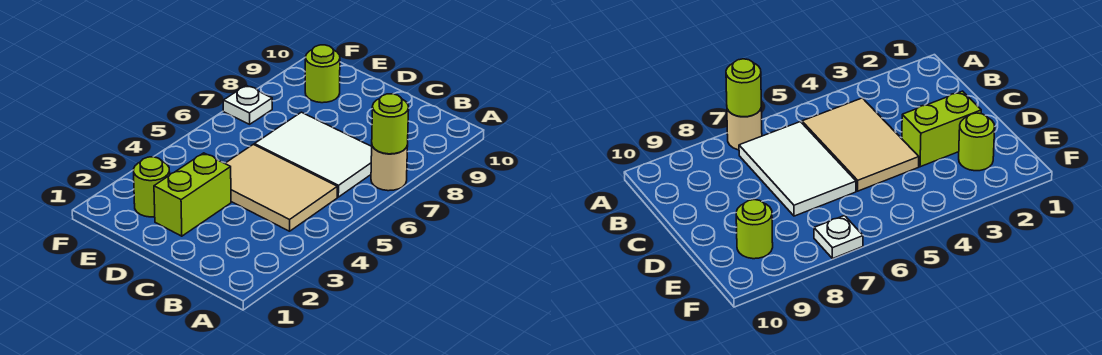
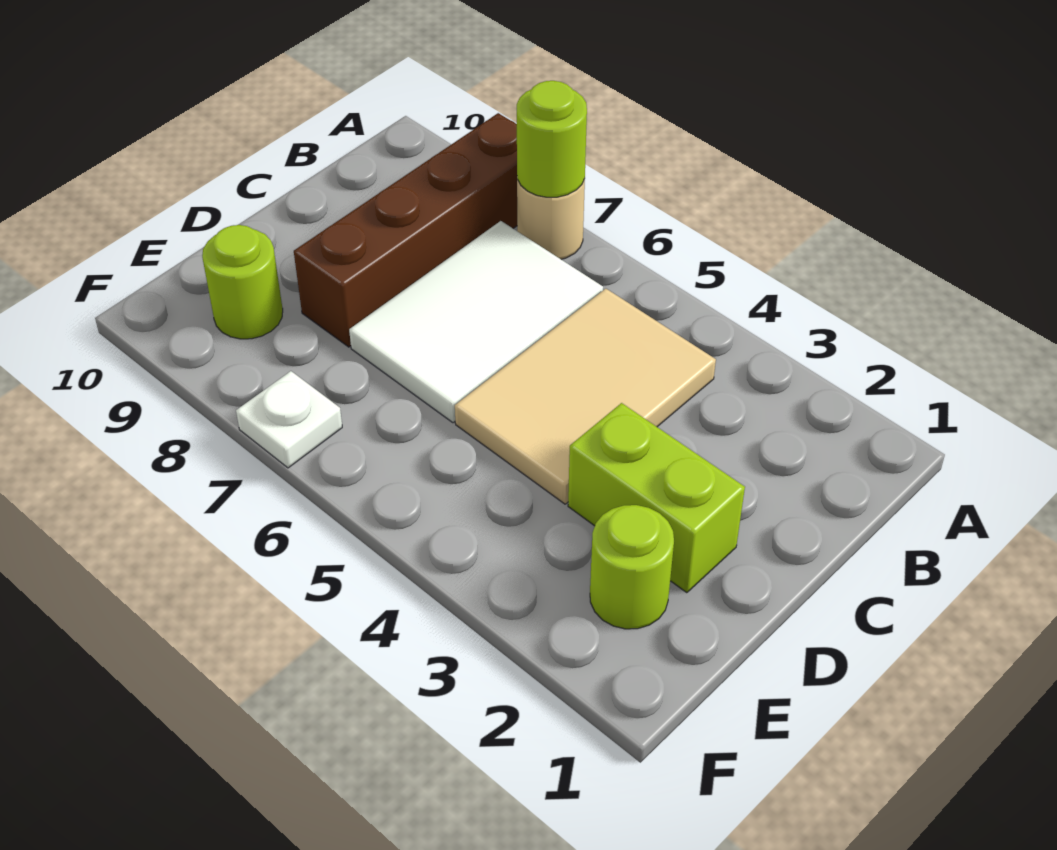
none -> brown 1x4 brick [294,113,517,347]

